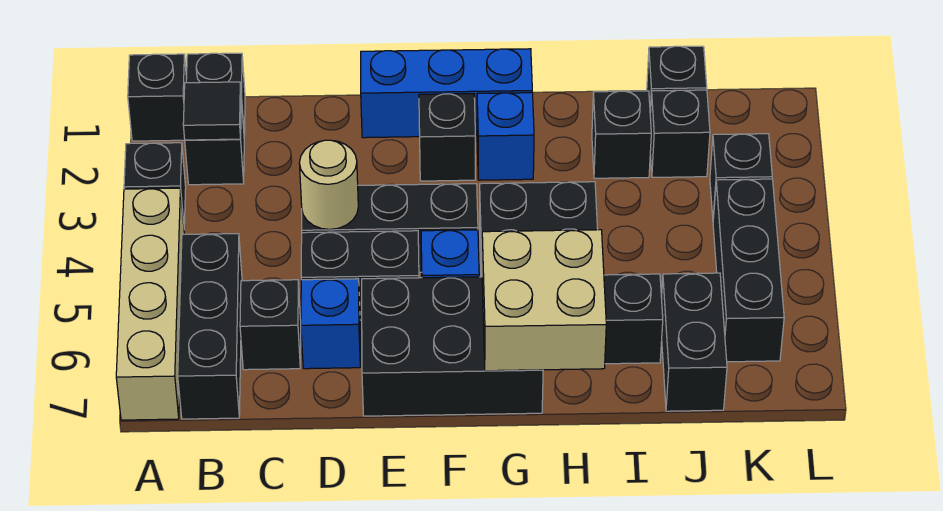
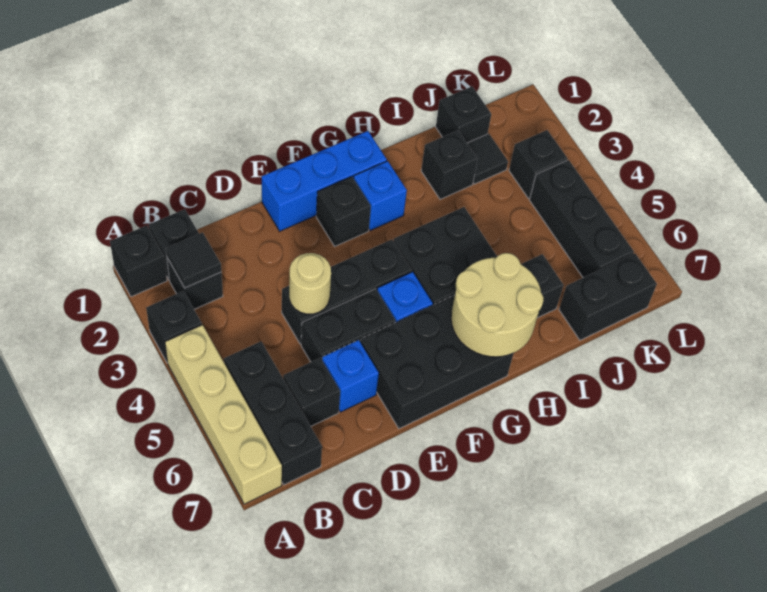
tan 2x2 brick [482,230,606,371] -> tan 2x2 round brick [451,253,543,357]
black 1x1 brick [650,90,710,177] -> black 1x1 tile [467,134,508,184]
black 1x2 brick [662,273,727,411] -> black 1x2 brick turned to [559,253,657,340]

